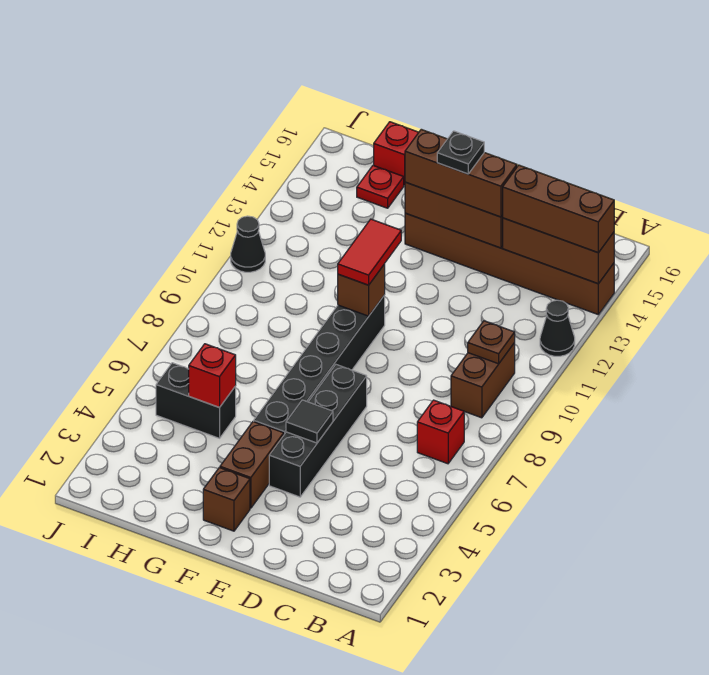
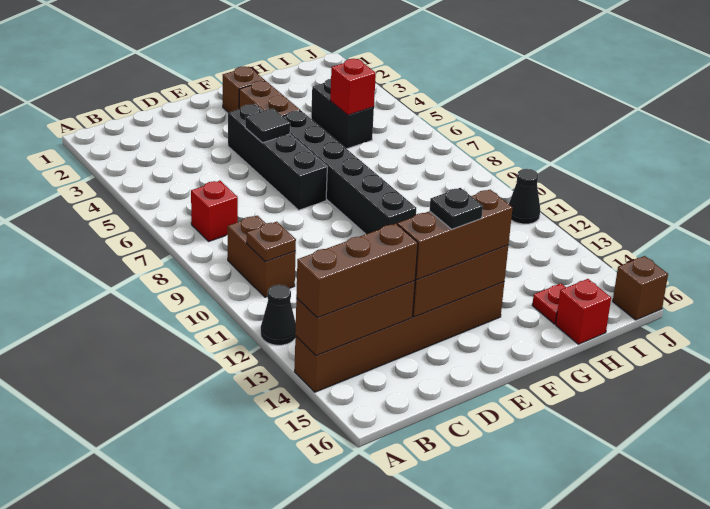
brown 1x1 brick [338,264,385,316] -> brown 1x1 brick moved to [613,256,668,320]
red 1x2 tile [338,219,401,285] -> none
black 1x2 brick [156,363,236,438] -> black 1x2 brick turned to [311,79,374,149]

